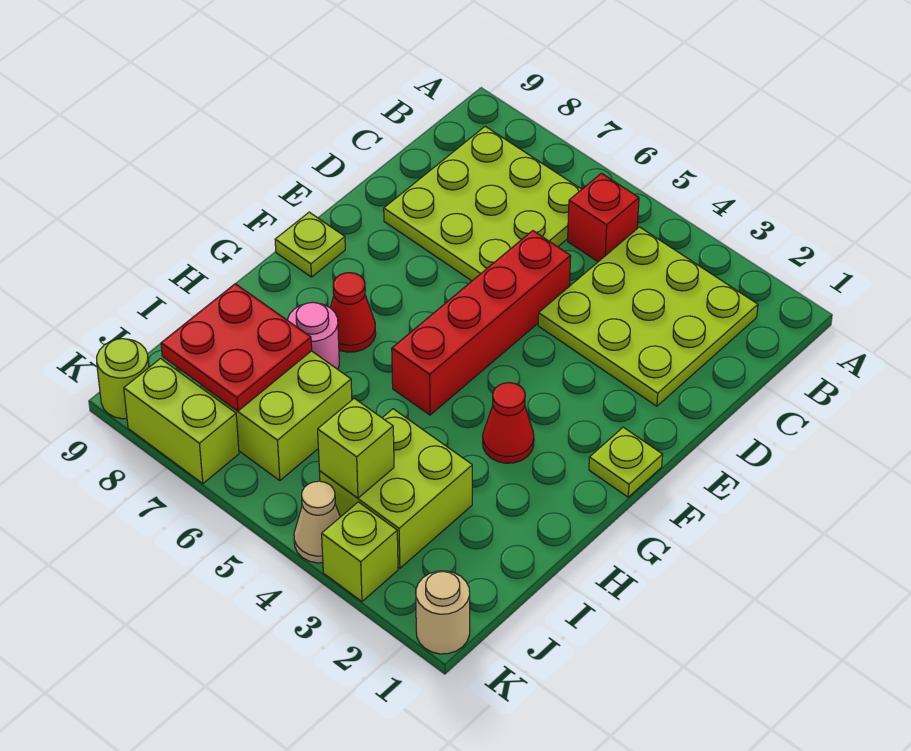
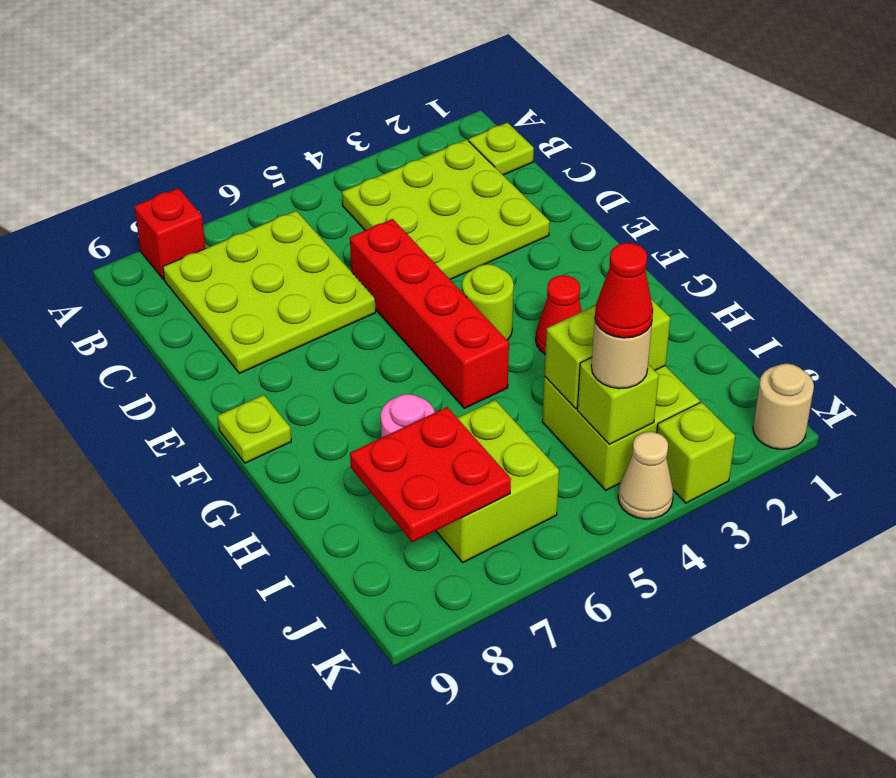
red 1x1 brick [568,173,639,262] -> red 1x1 brick moved to [134,188,206,280]
lime 1x1 plate [589,427,663,497] -> lime 1x1 plate moved to [469,122,534,175]
red 1x1 cone [330,273,376,352] -> red 1x1 cone moved to [595,243,653,338]
none -> tan 1x1 round brick [591,320,652,389]
lime 1x2 brick [124,359,239,484] -> lime 1x2 brick moved to [545,299,670,409]
lime 1x1 round brick [97,339,149,419] -> lime 1x1 round brick moved to [462,264,514,340]

